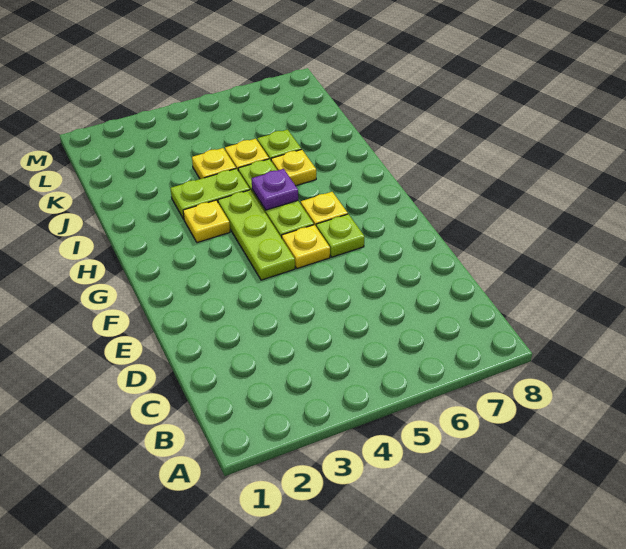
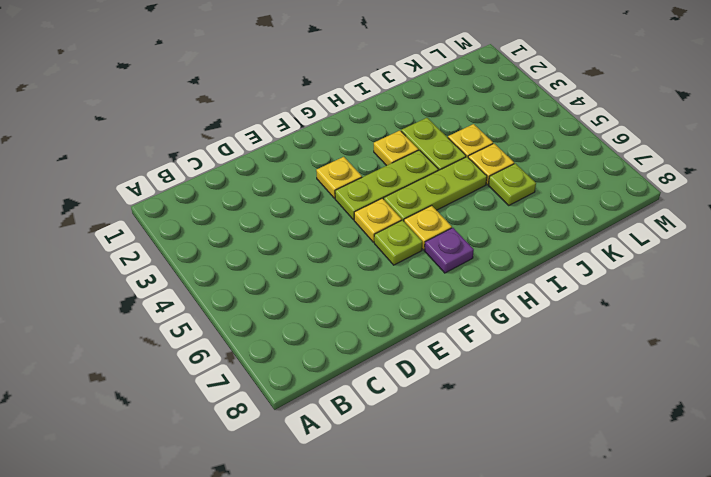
purple 1x1 plate [252,169,298,210] -> purple 1x1 plate moved to [424,228,474,273]
yellow 1x1 plate [271,149,316,186] -> yellow 1x1 plate moved to [316,157,362,198]

